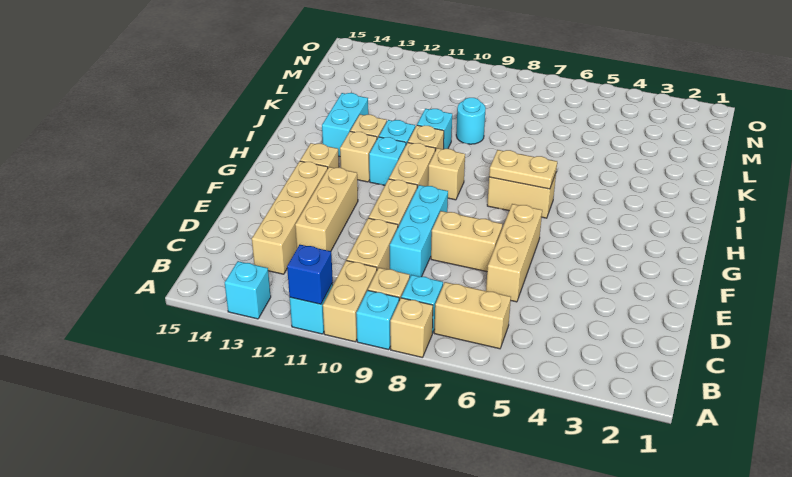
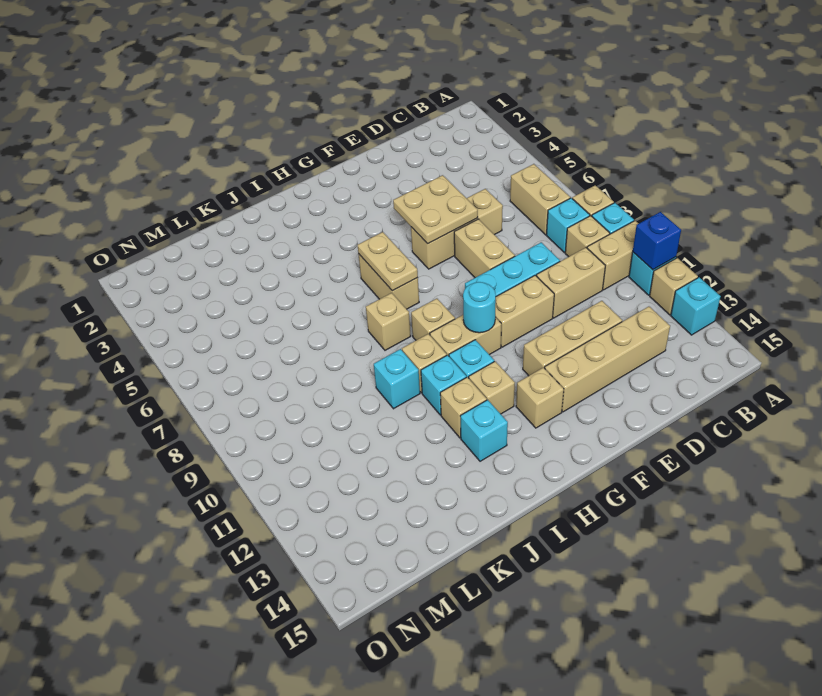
none -> tan 1x1 brick [650,258,698,315]
none -> tan 2x2 plate [393,175,478,244]
none -> tan 1x1 brick [366,293,411,350]
cyan 1x2 brick [322,93,368,157] -> cyan 1x1 brick [461,400,508,461]
cyan 1x1 round brick [456,98,486,144] -> cyan 1x1 round brick moved to [463,282,496,333]

